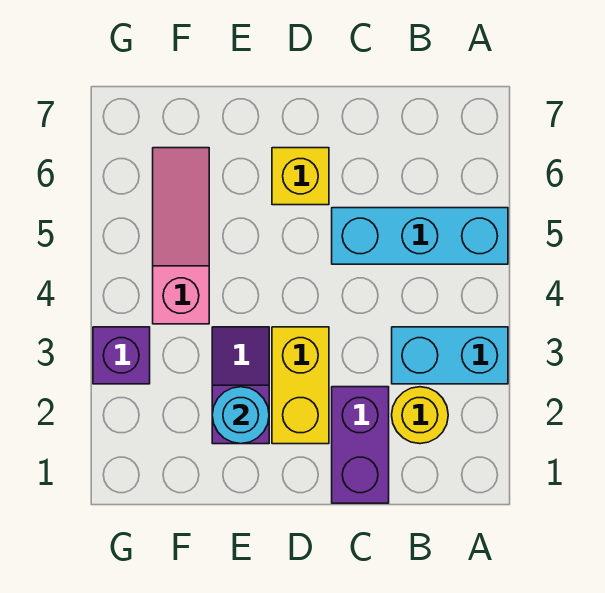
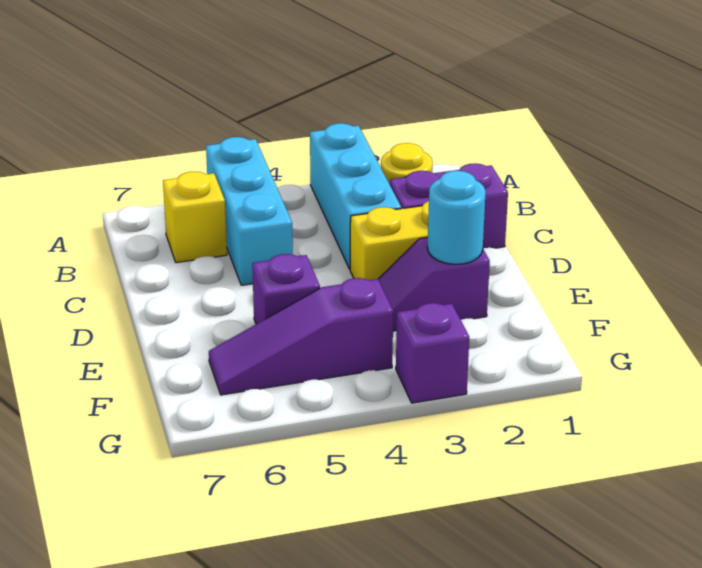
cyan 1x2 brick [392,327,508,384] -> cyan 1x3 brick [310,123,401,269]
yellow 1x1 brick [272,148,329,205] -> yellow 1x1 brick moved to [163,172,227,263]
none -> purple 1x1 brick [252,254,320,324]
pink 1x3 slope [153,148,209,324] -> purple 1x3 slope [209,278,393,395]

